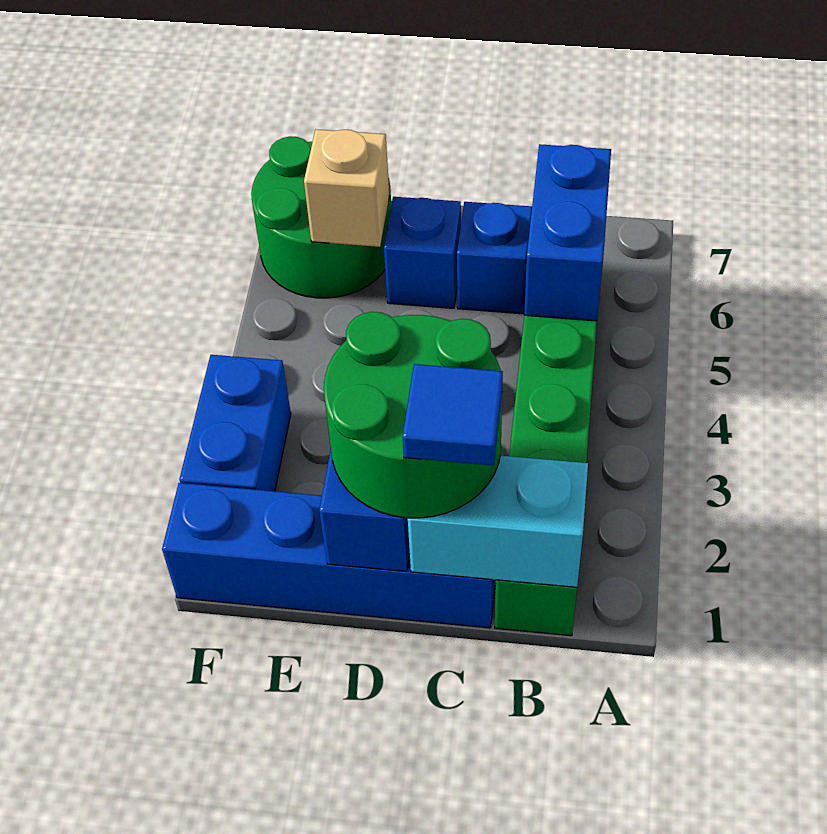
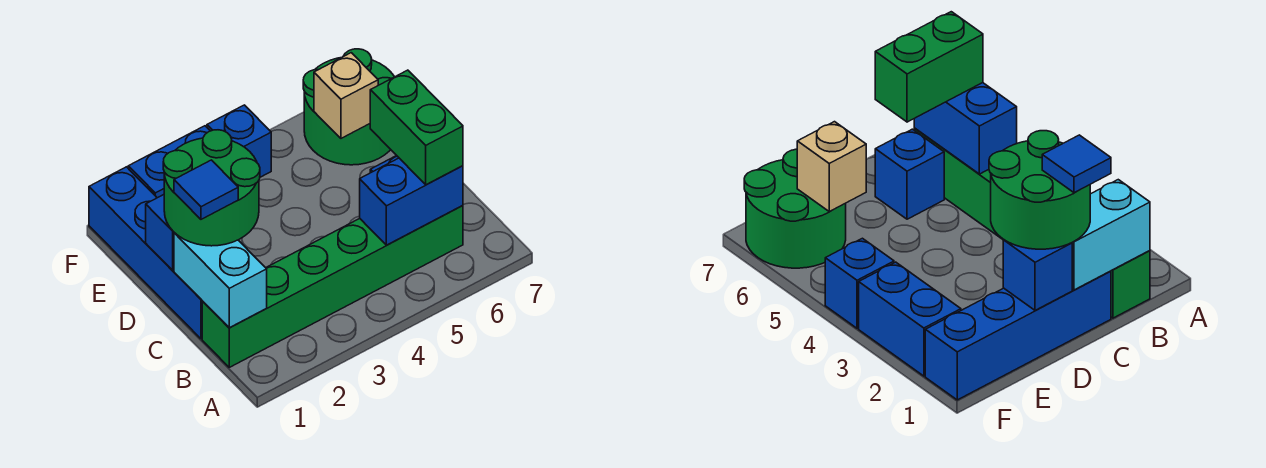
none -> green 1x2 brick [370,70,463,185]
blue 1x1 brick [384,197,461,308] -> blue 1x1 brick moved to [207,105,271,177]

